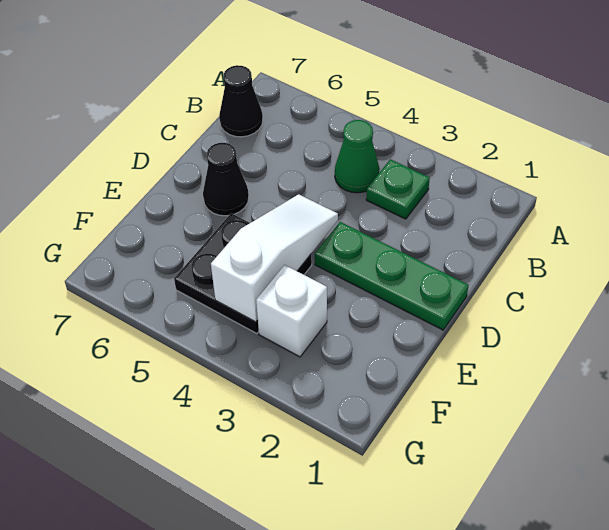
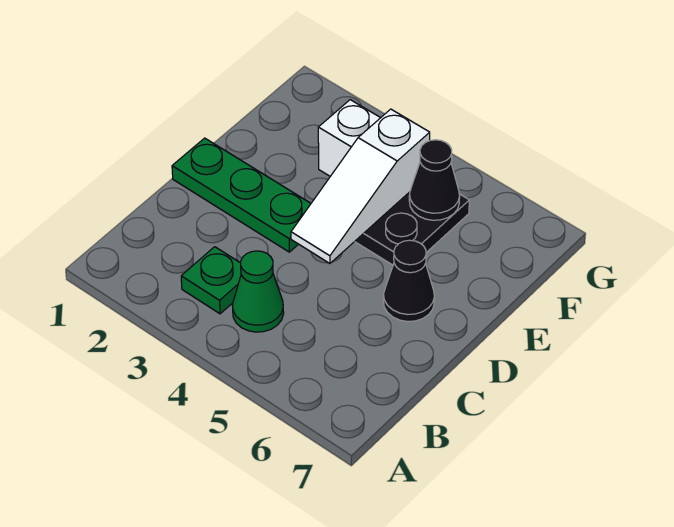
black 1x1 cone [219,65,263,137] -> black 1x1 cone moved to [409,140,460,220]

